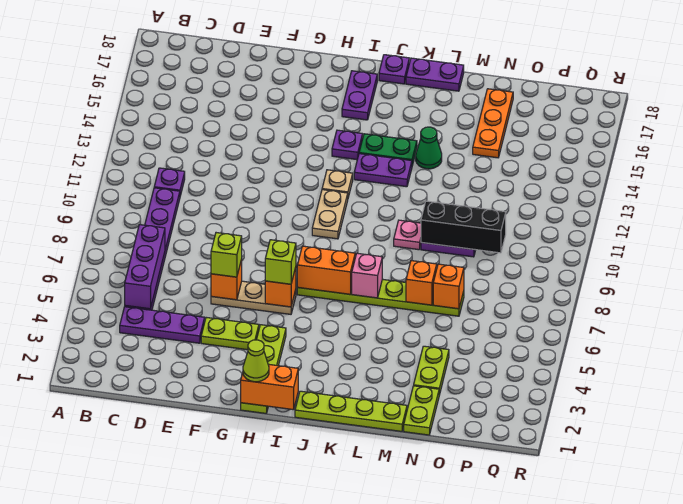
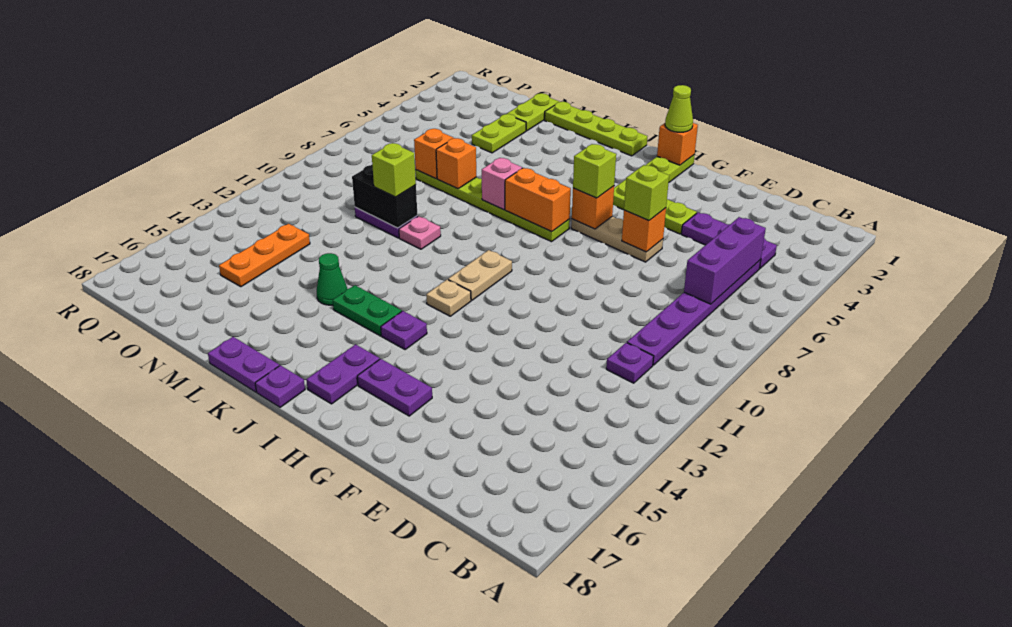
orange 1x2 brick [241,364,298,410] -> orange 1x1 brick [657,123,698,165]
purple 1x2 plate [354,154,412,187] -> purple 1x2 plate moved to [357,359,432,416]
black 1x3 brick [421,201,506,253] -> black 1x2 brick [352,165,417,228]
none -> lime 1x1 brick [372,143,416,197]
orange 1x3 plate [473,89,513,158] -> orange 1x3 plate moved to [219,224,310,287]

